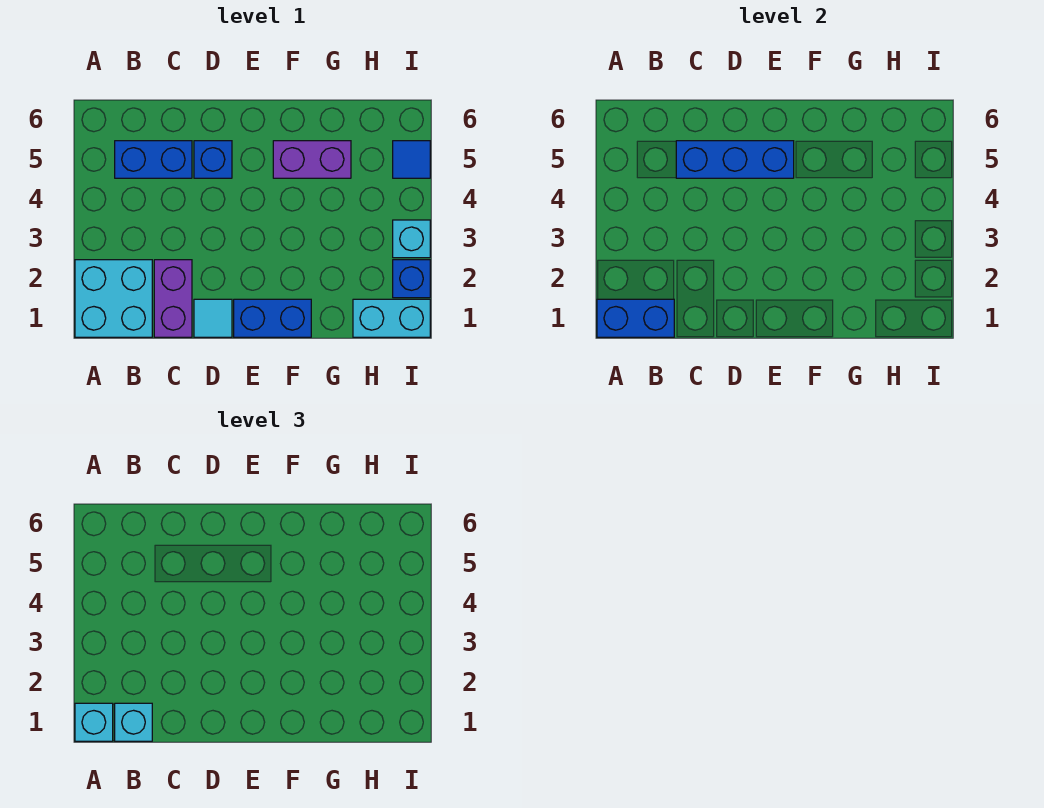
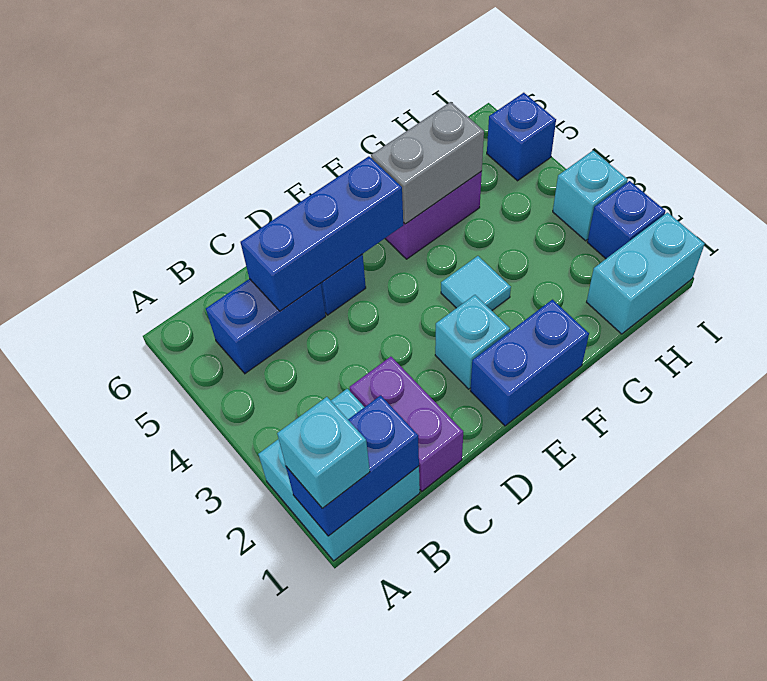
cyan 1x1 brick [115,703,152,741] -> cyan 1x1 brick moved to [435,295,510,389]
cyan 1x1 tile [194,299,232,337] -> cyan 1x1 tile moved to [441,256,511,310]
none -> grey 1x2 brick [371,102,484,224]
blue 1x1 tile [393,141,430,178] -> blue 1x1 brick [487,93,556,181]

